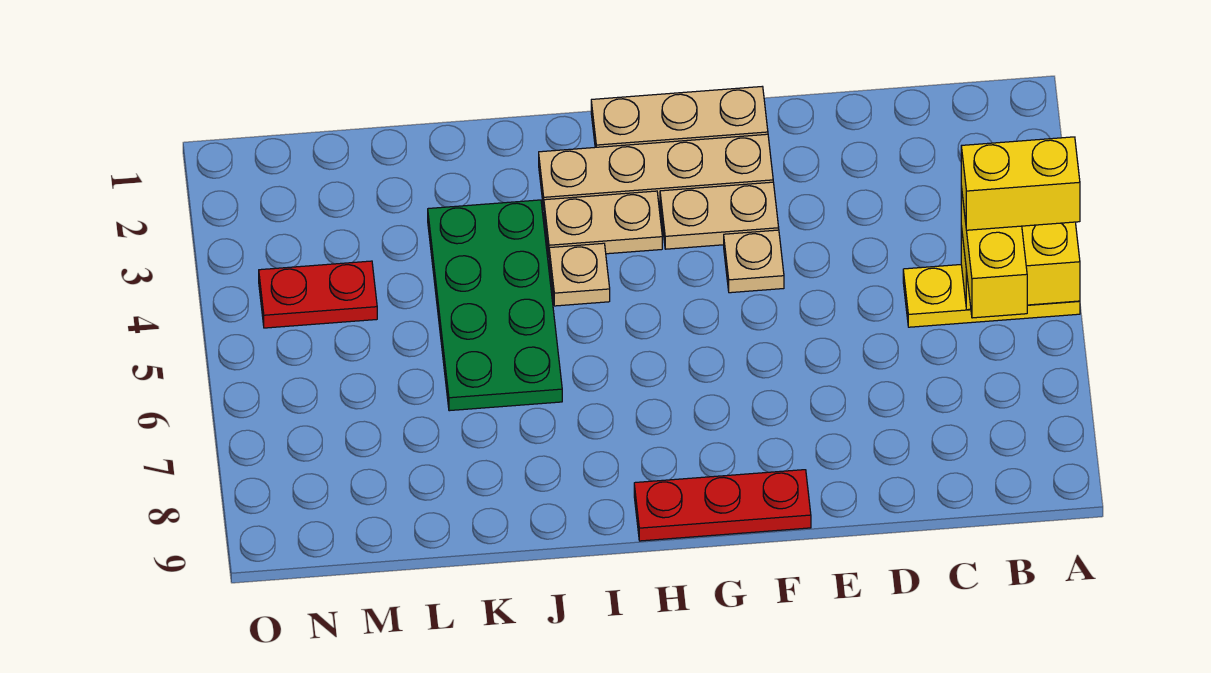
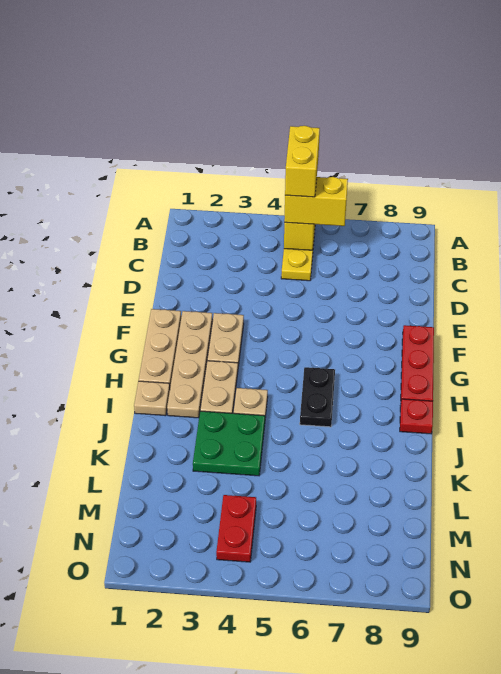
tan 1x1 plate [724,230,784,293] -> tan 1x1 plate moved to [134,381,170,416]
none -> black 1x2 plate [300,367,335,427]
none -> red 1x1 plate [400,399,433,434]
green 2x4 plate [428,200,562,411] -> green 2x2 plate [193,411,265,476]

